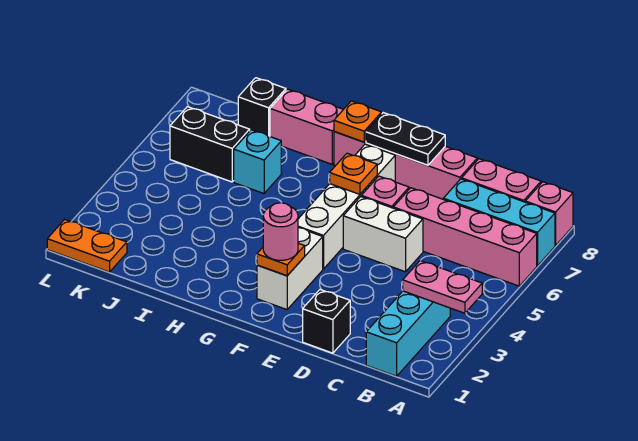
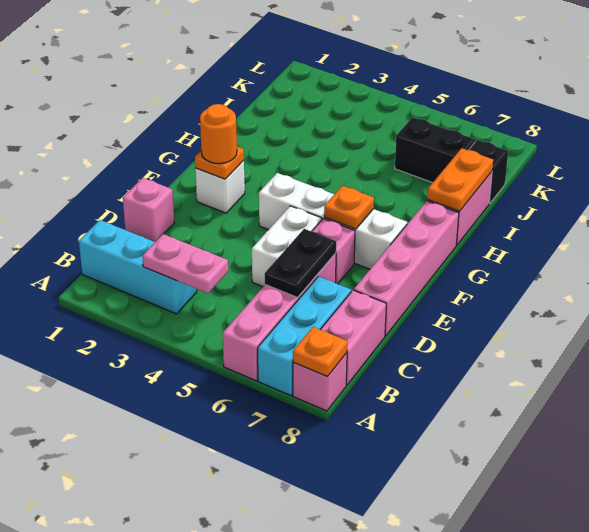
pink 1x2 plate [403,261,482,313] -> pink 1x2 plate turned to [142,234,228,293]
black 1x1 brick [303,290,350,353] -> pink 1x1 brick [123,178,174,242]
black 1x2 plate [366,113,445,165] -> black 1x2 plate moved to [265,229,336,297]
white 1x2 brick [257,228,323,310] -> white 1x1 brick [195,160,245,213]
pink 1x1 round brick [263,203,298,260] -> orange 1x1 round brick [200,104,237,163]
orange 1x1 plate [334,101,382,142] -> orange 1x1 plate moved to [293,327,347,377]
cyan 1x1 brick [234,130,281,193] -> none
black 1x2 brick [170,107,250,182] -> black 1x2 brick turned to [395,117,475,183]
orange 1x2 plate [47,219,127,272] -> orange 1x2 plate moved to [428,148,493,211]

